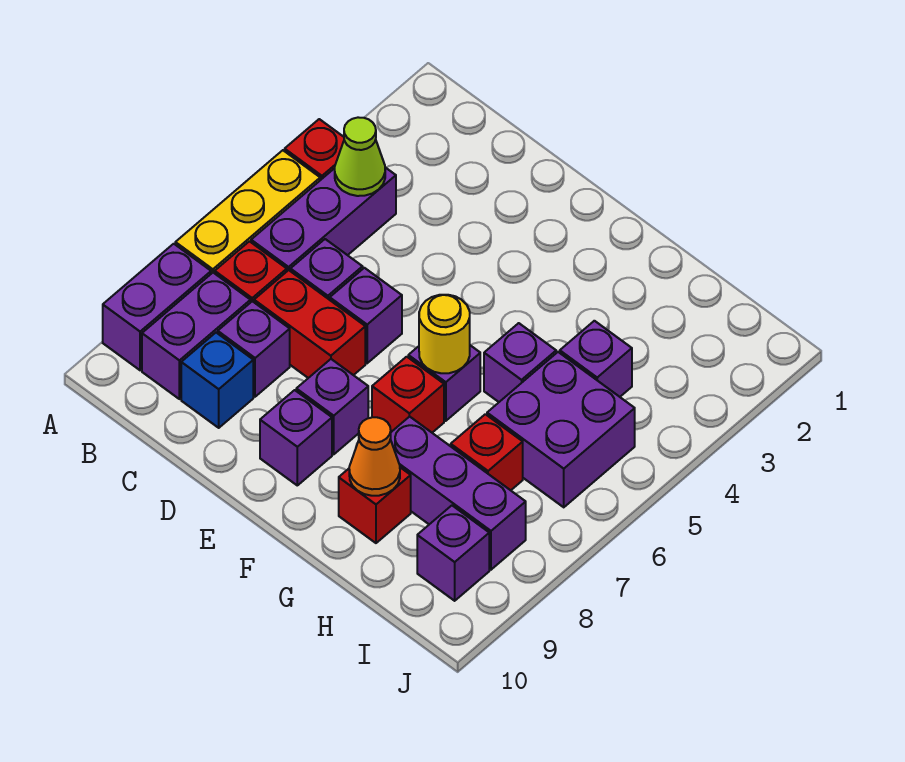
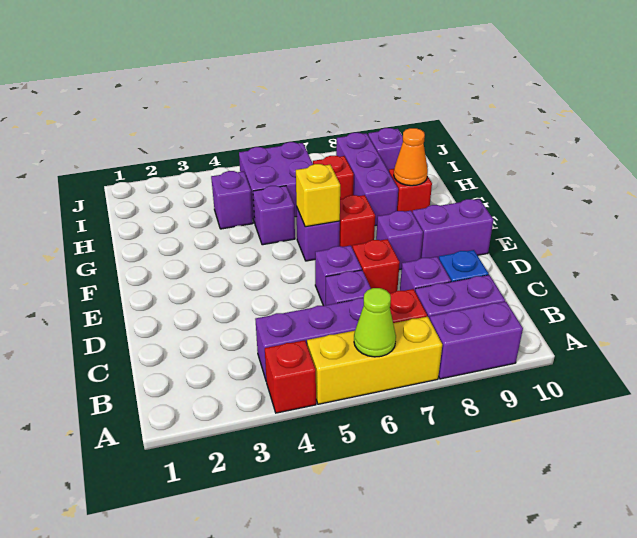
lime 1x1 cone [335,117,385,196] -> lime 1x1 cone moved to [354,288,396,357]
red 1x2 brick [254,270,365,378] -> red 1x1 brick [353,239,400,293]
purple 1x1 brick [260,390,332,485] -> purple 1x2 brick [412,199,493,258]
yellow 1x1 round brick [419,295,470,373] -> yellow 1x1 brick [296,164,340,227]

